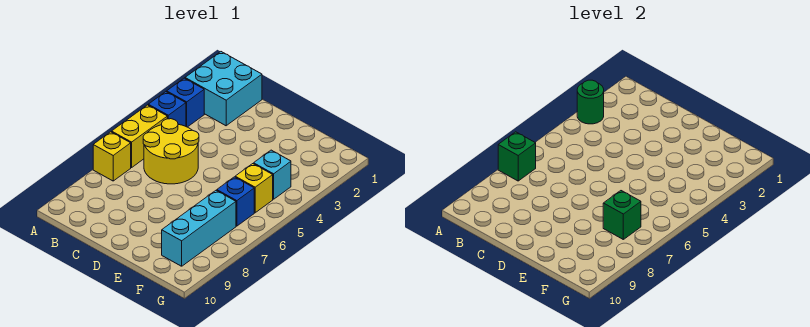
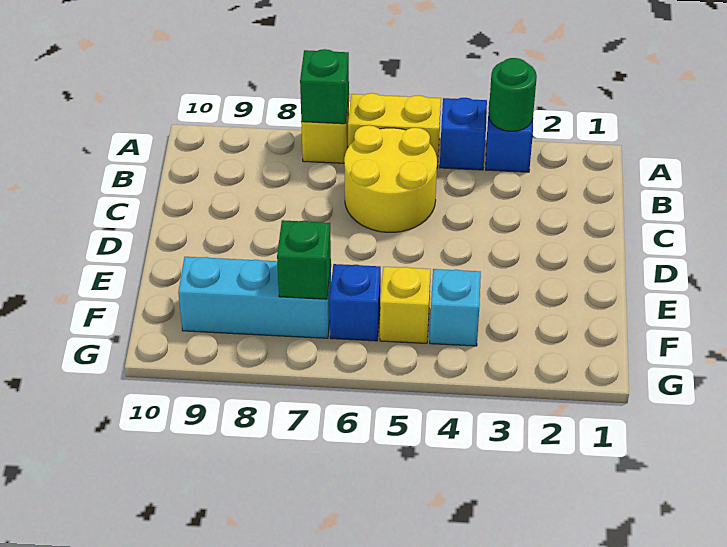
cyan 2x2 brick [185,52,262,126] -> none

